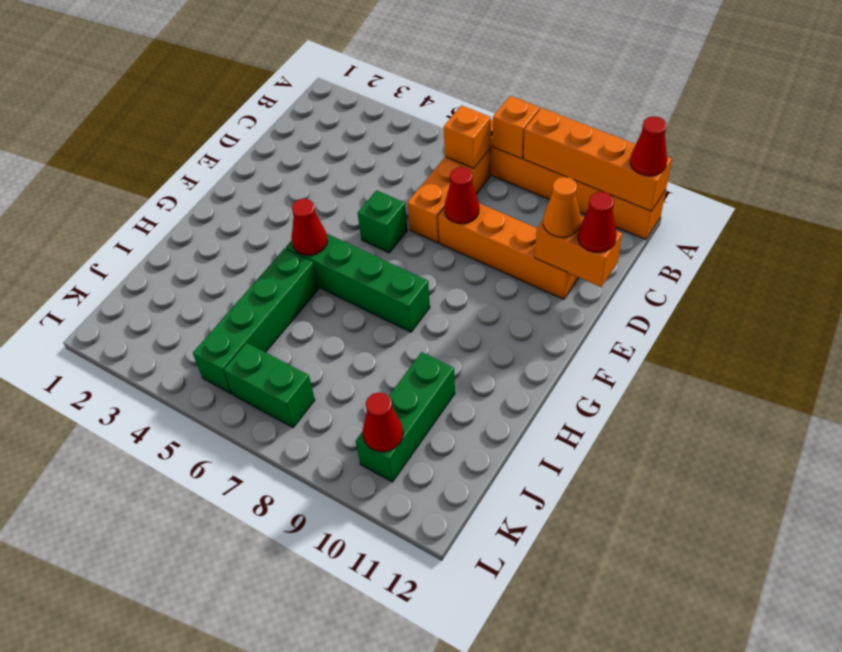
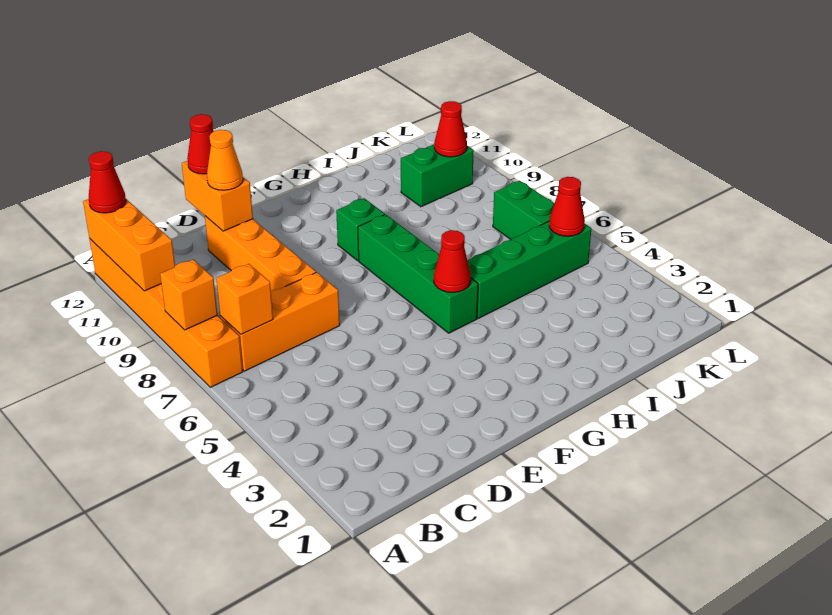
orange 1x4 brick [523,108,672,211] -> orange 1x3 brick [83,199,175,291]
red 1x1 cone [444,167,479,224] -> red 1x1 cone moved to [549,177,585,236]
green 1x1 brick [358,190,407,253] -> green 1x1 brick moved to [336,198,385,261]
green 1x3 brick [356,352,455,482] -> green 1x2 brick [401,144,474,207]

